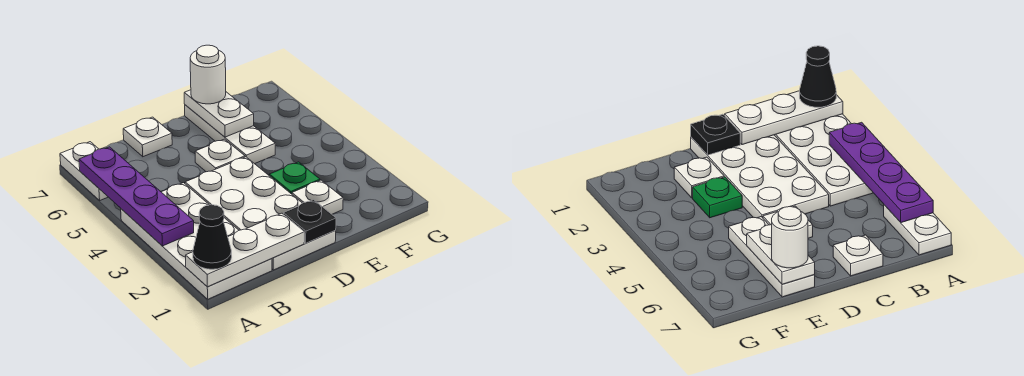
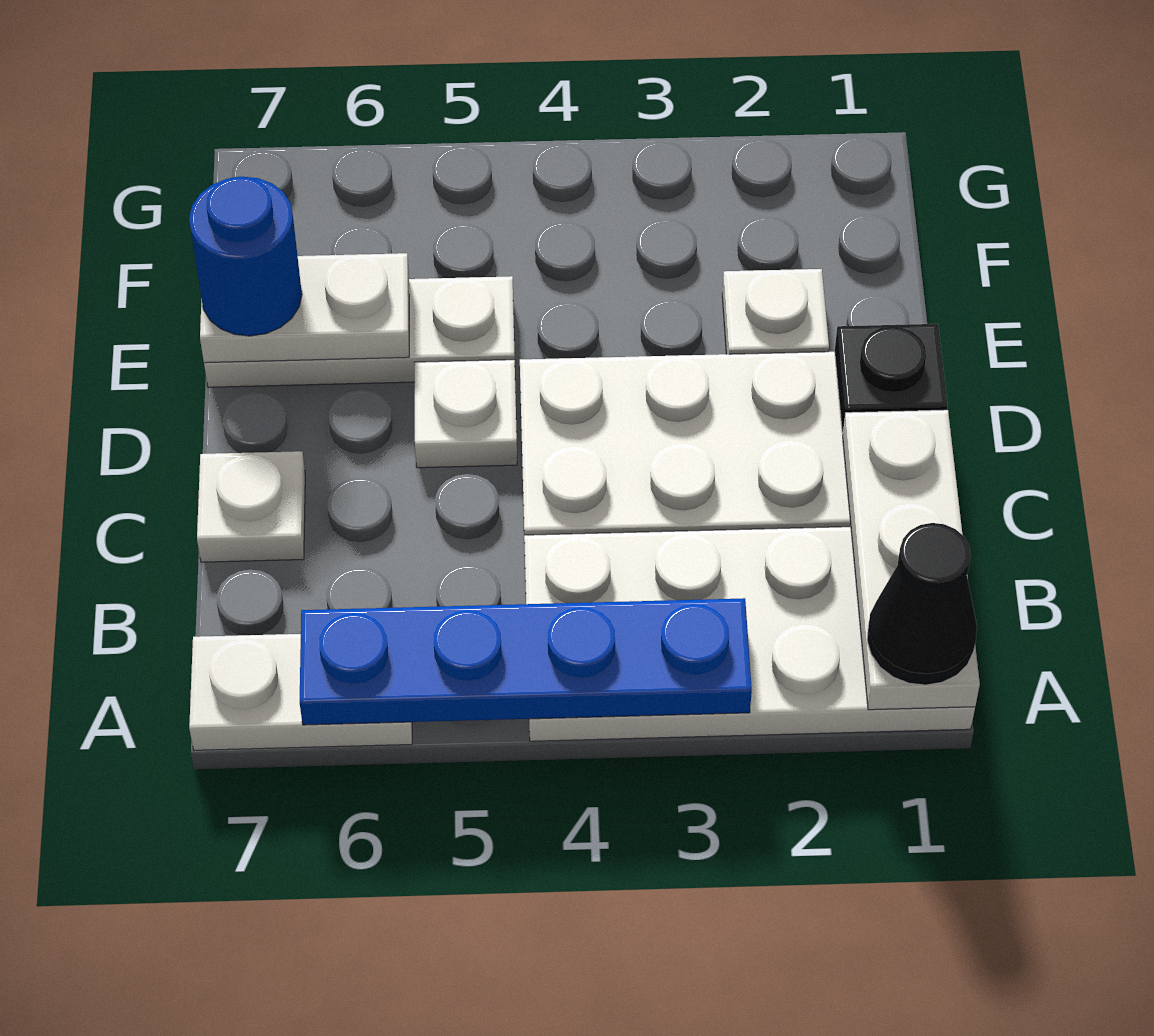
purple 1x4 plate [79,147,194,246] -> blue 1x4 plate [300,598,752,725]
green 1x1 plate [269,162,320,194] -> none
white 1x1 round brick [190,45,226,104] -> blue 1x1 round brick [189,177,302,336]

